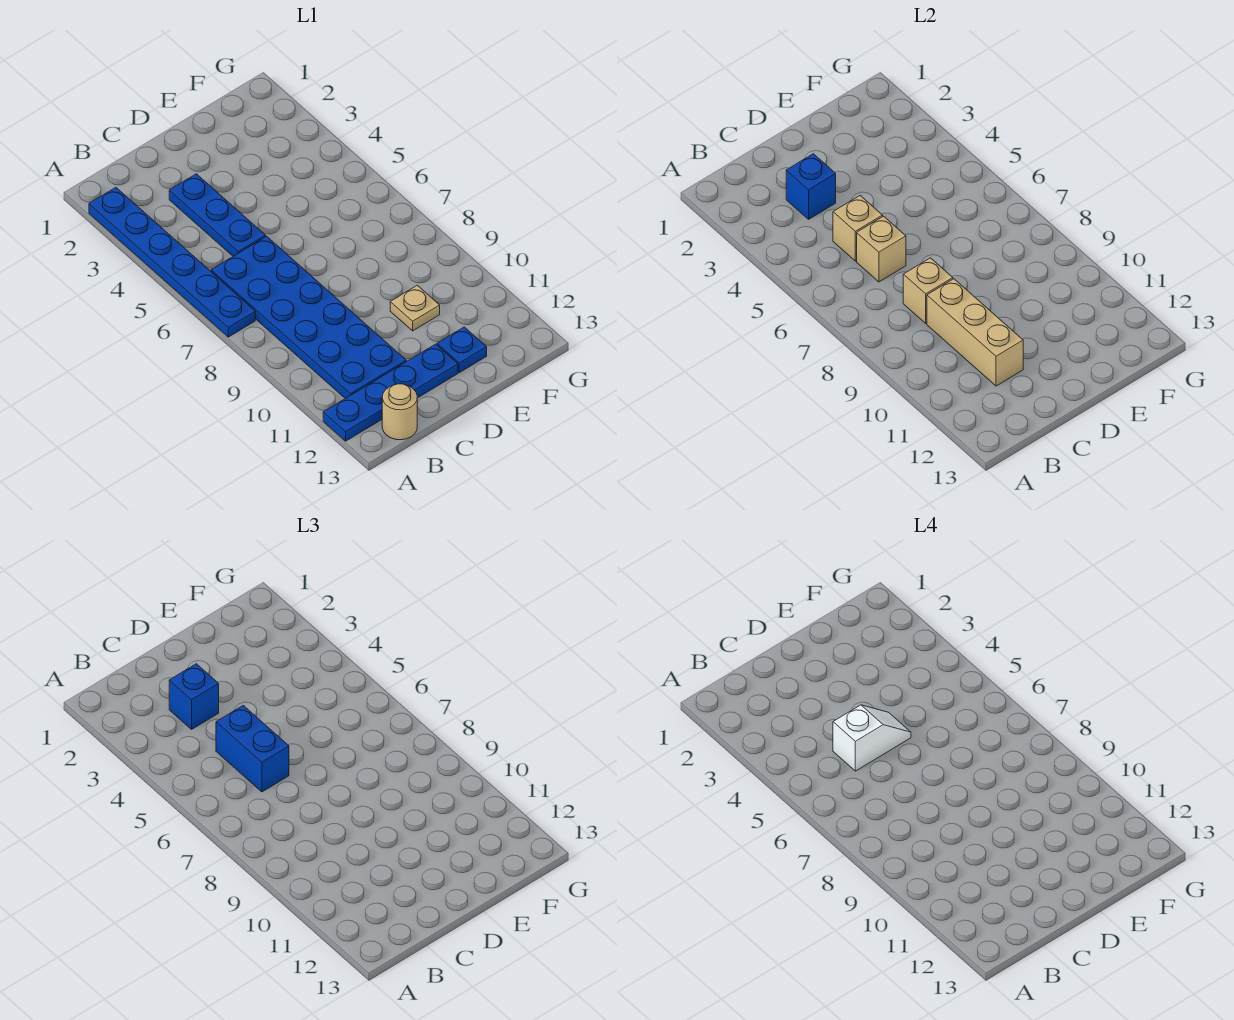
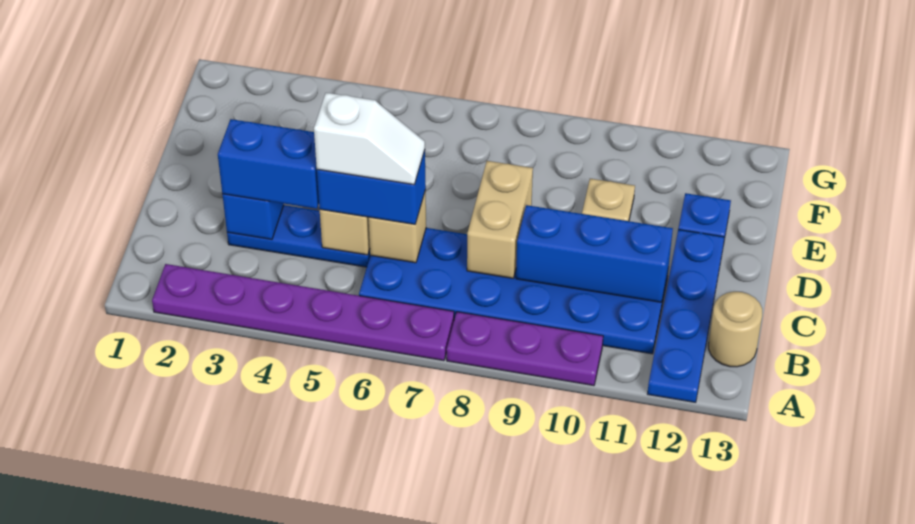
blue 1x6 plate [89,187,255,337] -> purple 1x6 plate [152,264,454,361]
none -> purple 1x3 plate [447,312,603,386]
blue 1x1 brick [169,664,219,729] -> blue 1x2 brick [218,119,319,209]
white 1x2 slope [833,705,911,771] -> white 1x2 slope turned to [314,93,425,185]
tan 1x1 brick [903,258,953,323] -> tan 1x2 brick [467,161,533,278]
tan 1x3 brick [927,279,1023,386] -> blue 1x3 brick [516,205,673,302]

